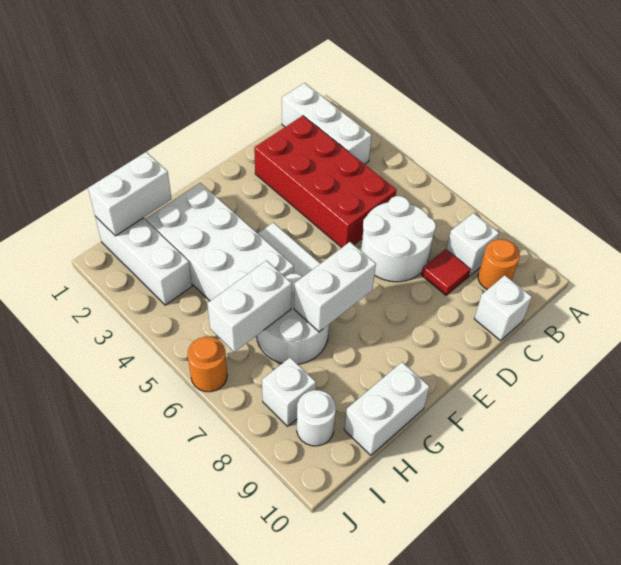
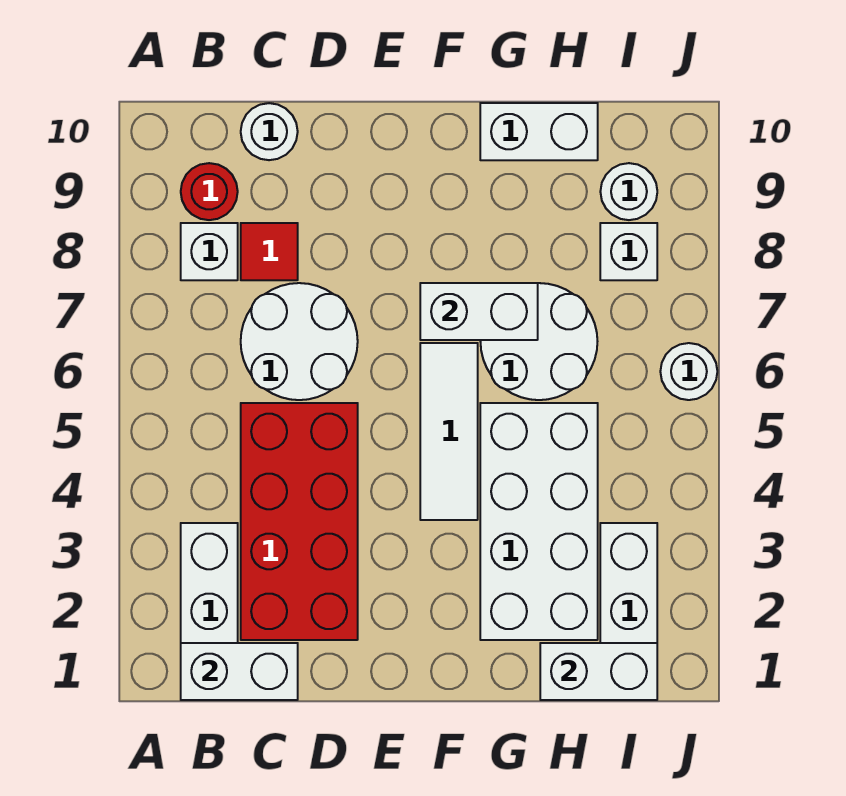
orange 1x1 round brick [478,239,520,290] -> red 1x1 round brick [181,163,238,220]
white 1x1 brick [474,275,532,340] -> white 1x1 round brick [241,103,298,160]
white 1x2 brick [207,261,292,352] -> white 1x2 brick moved to [181,643,298,700]
orange 1x1 round brick [188,337,227,392] -> white 1x1 round brick [660,343,717,400]

